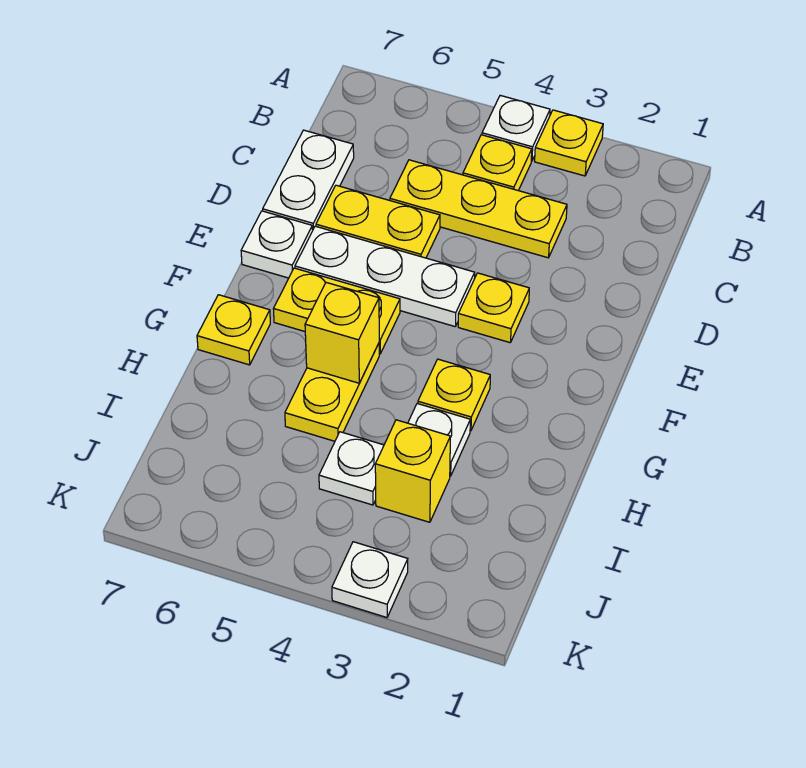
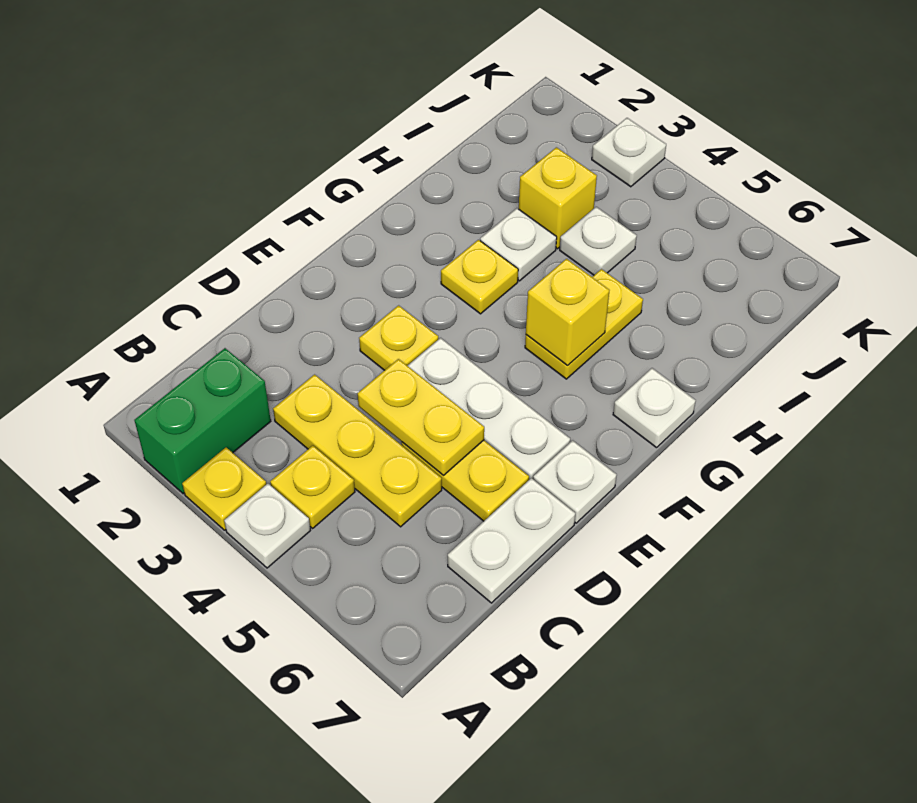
none -> green 1x2 brick [134,348,271,494]
yellow 1x2 plate [274,268,400,354] -> yellow 1x2 plate moved to [358,359,484,475]
yellow 1x1 plate [197,295,270,365] -> white 1x1 plate [613,368,696,448]

